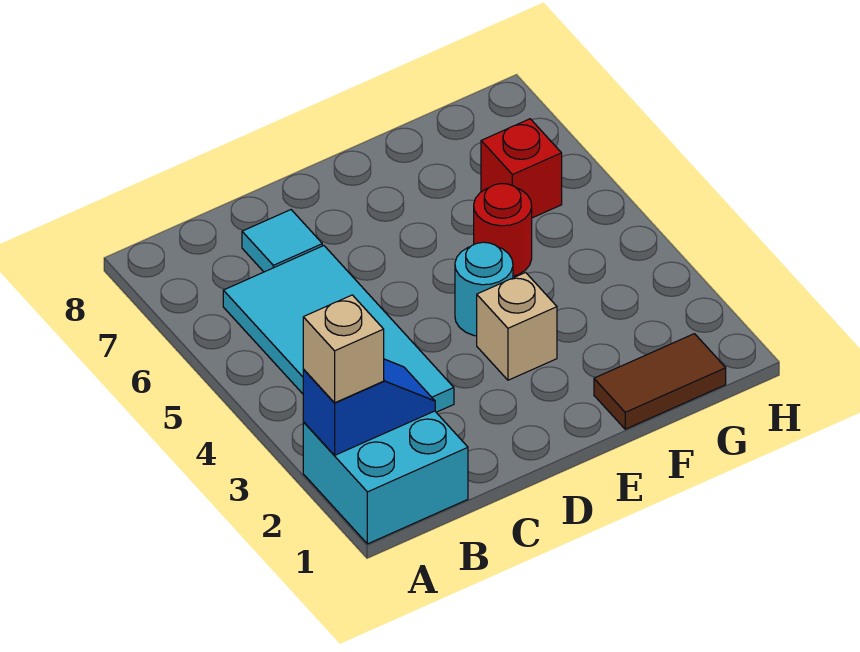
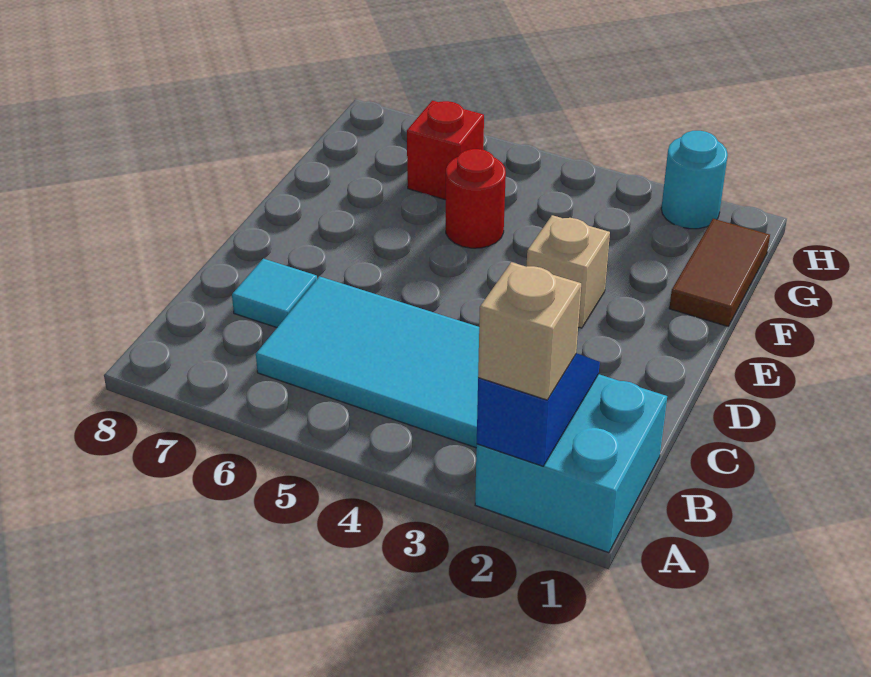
cyan 1x1 round brick [455,242,513,336] -> cyan 1x1 round brick moved to [661,131,728,229]

